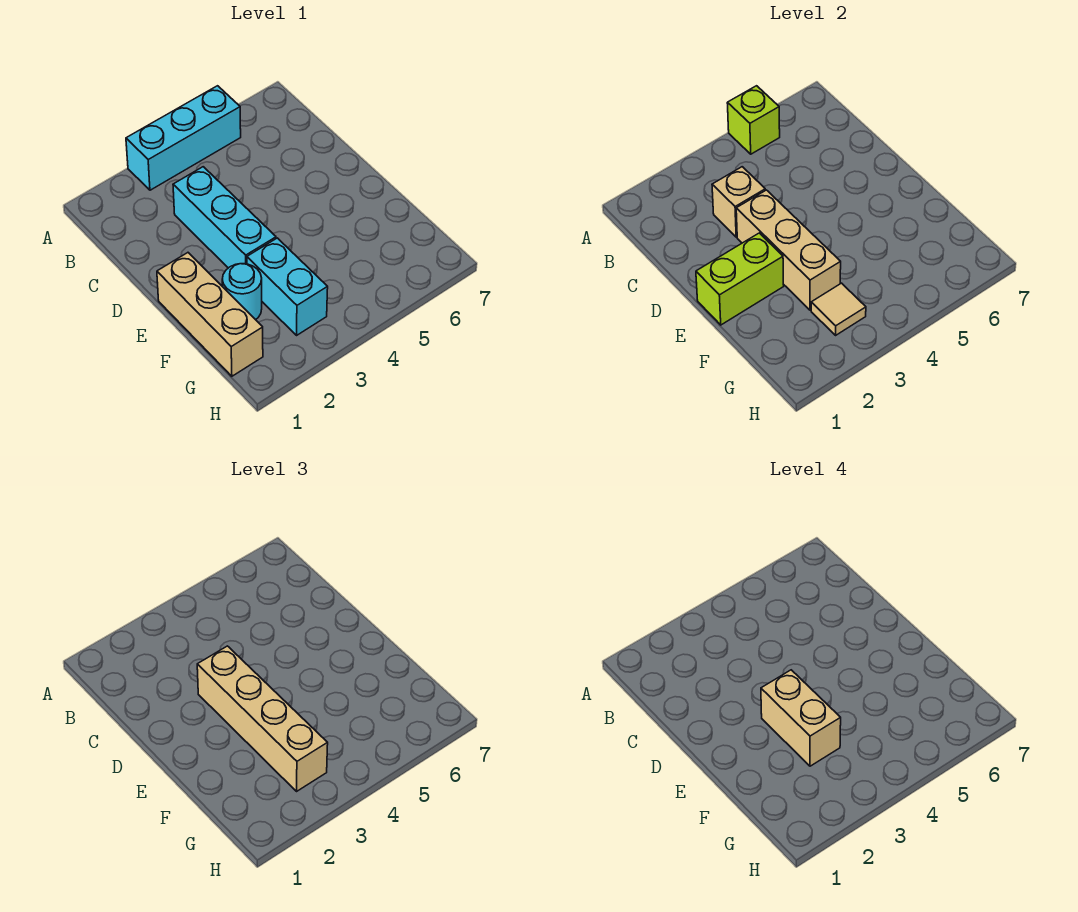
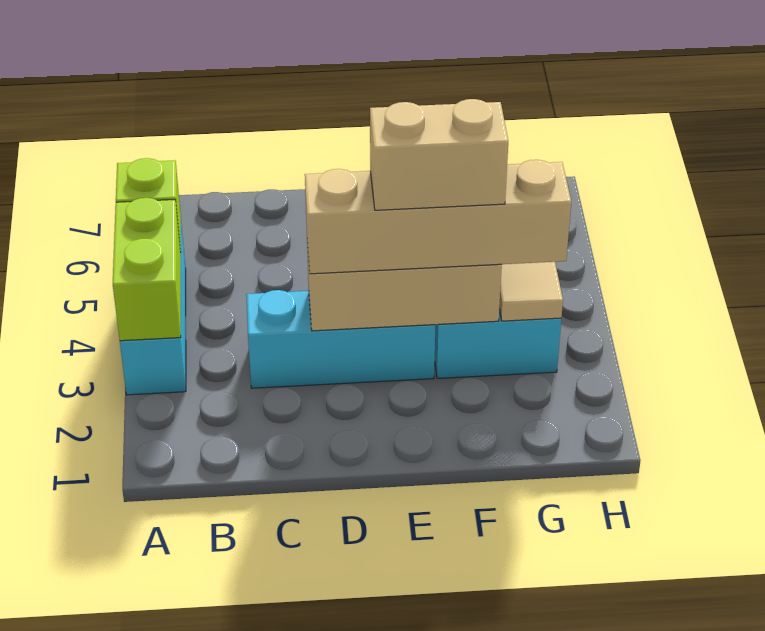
tan 1x1 brick [712,167,765,237] -> none
tan 1x3 brick [157,253,263,376] -> none
lime 1x2 brick [696,233,784,325] -> lime 1x2 brick moved to [113,198,181,341]
cyan 1x1 round brick [222,264,262,320] -> none

